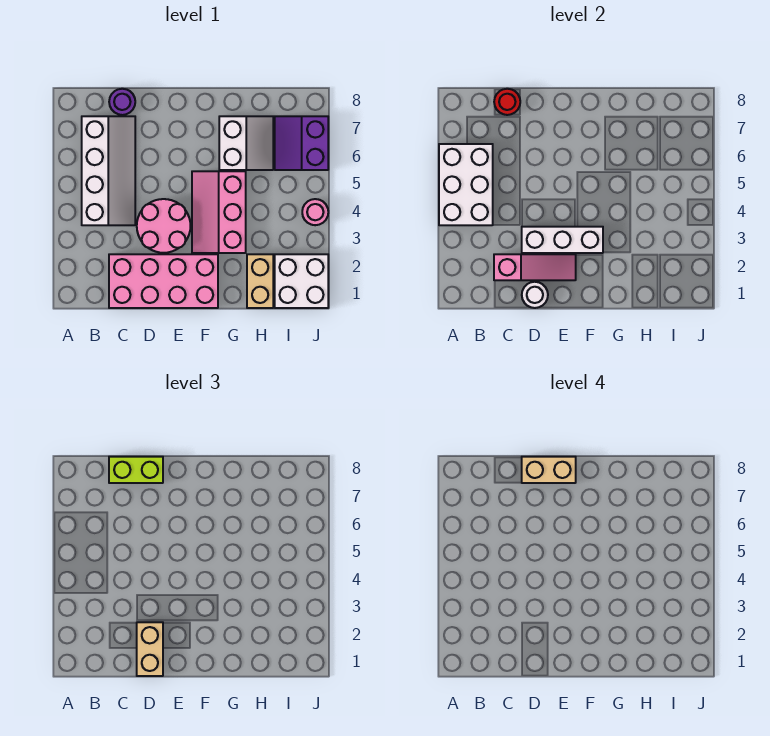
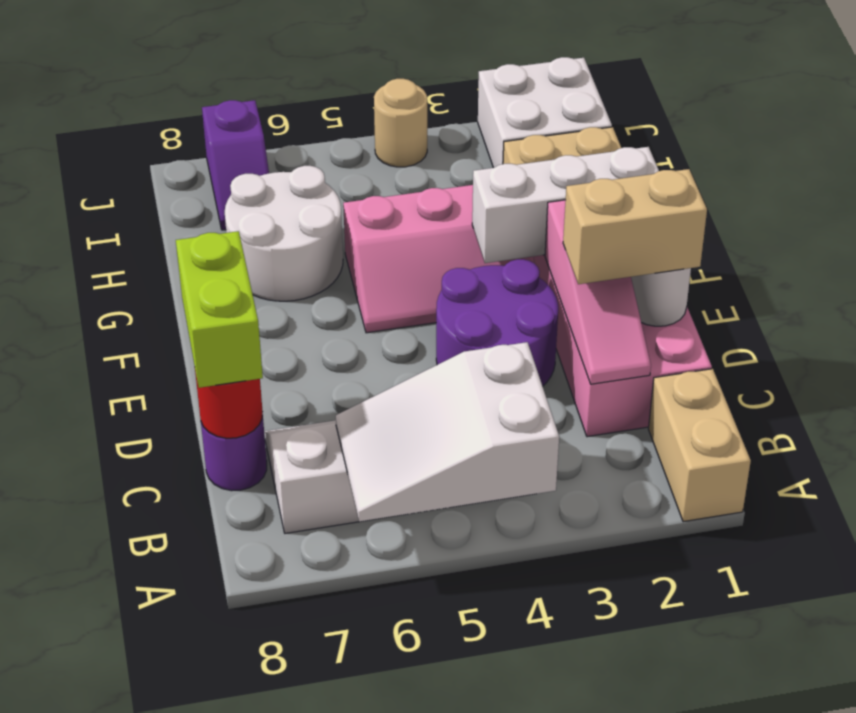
white 2x3 brick [439,144,493,225] -> white 2x3 slope [336,342,559,522]
pink 1x3 slope [494,254,576,280] -> pink 1x3 slope turned to [545,200,651,384]
pink 2x2 round brick [137,199,191,253] -> purple 2x2 round brick [436,259,558,386]
white 1x3 brick [522,227,603,253] -> white 1x3 brick turned to [472,147,659,263]
tan 1x2 brick [522,457,576,483] -> tan 1x2 brick moved to [648,369,751,522]
white 2x2 slope [219,116,273,170] -> white 2x2 round brick [225,166,343,301]
purple 2x2 slope [275,116,328,170] -> purple 1x2 slope [202,100,269,230]
pink 1x1 round brick [302,199,328,225] -> tan 1x1 round brick [374,79,427,167]

